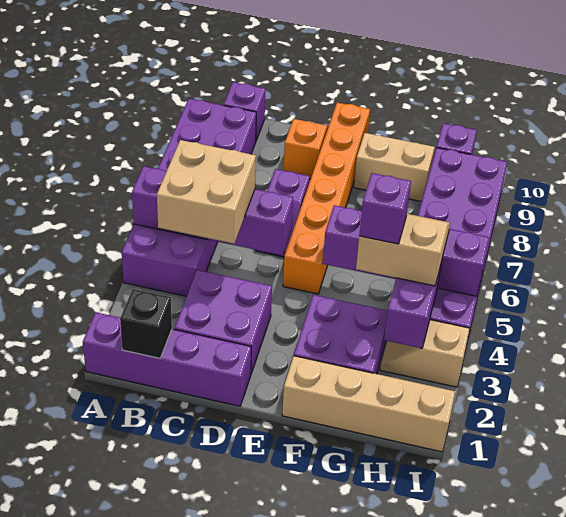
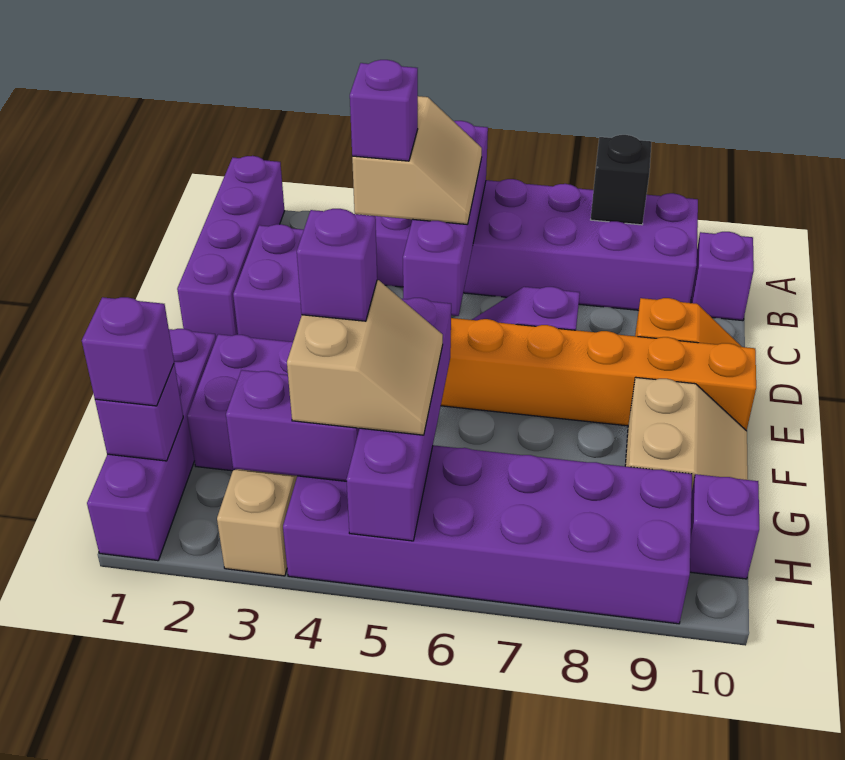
black 1x1 brick [120,289,172,358] -> black 1x1 brick moved to [591,135,651,225]
tan 2x2 brick [157,140,256,244] -> tan 2x2 slope [352,96,482,225]
none -> purple 1x1 brick [350,60,418,161]
tan 1x4 brick [282,356,455,452] -> purple 1x4 brick [87,329,216,561]
none -> purple 1x1 brick [95,364,183,461]
none -> purple 1x1 brick [82,297,174,406]

